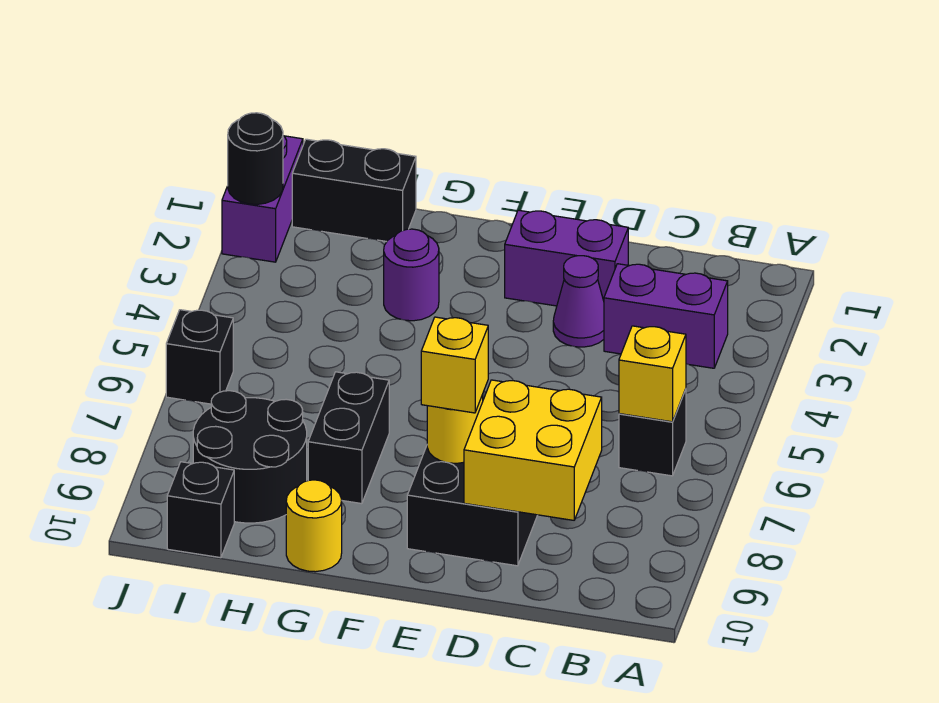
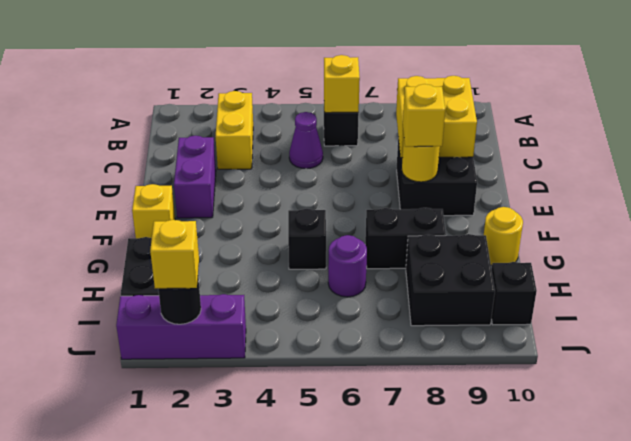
purple 1x2 brick [604,264,728,368] -> yellow 1x2 brick [216,91,253,169]
purple 1x1 cone [553,256,604,347] -> purple 1x1 cone moved to [289,112,323,169]
none -> yellow 1x1 brick [132,184,175,238]
purple 1x1 round brick [384,229,439,321] -> purple 1x1 round brick moved to [328,235,367,297]
black 2x2 round brick [193,391,307,523] -> black 2x2 brick [406,234,495,326]
purple 1x2 brick [222,136,303,262] -> purple 1x3 brick [116,294,246,359]
none -> yellow 1x1 brick [150,220,199,288]
black 1x1 brick [166,310,233,404] -> black 1x1 brick moved to [288,209,326,269]

